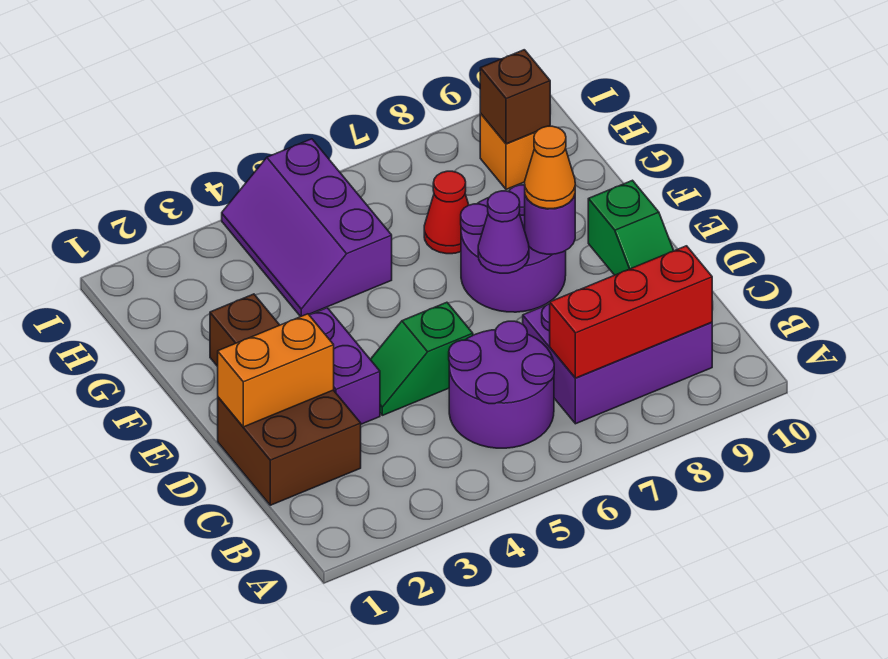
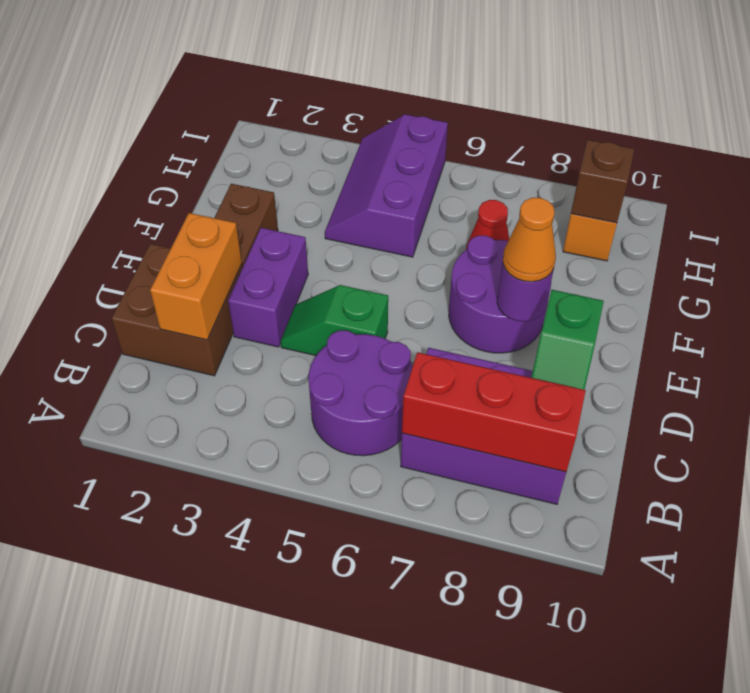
orange 1x2 brick [218,314,334,427] -> orange 1x2 brick turned to [150,213,242,340]
purple 1x1 cone [478,191,529,273] -> none

